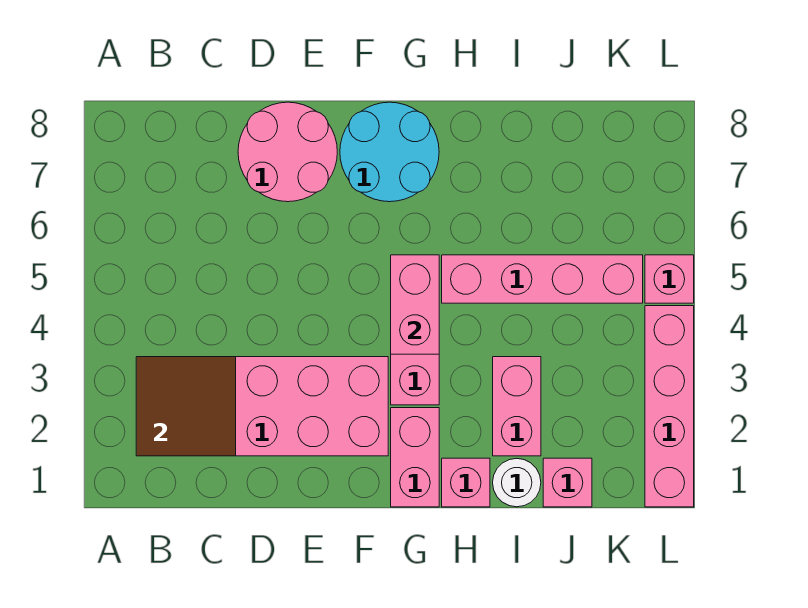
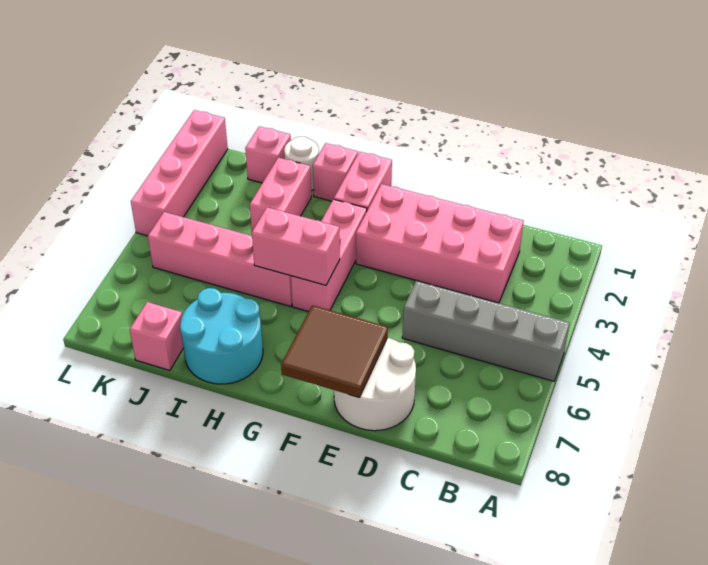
none -> grey 1x4 brick [402,281,570,381]
brown 2x2 tile [136,357,236,456] -> brown 2x2 tile moved to [281,305,388,397]
pink 2x2 round brick [238,102,337,202] -> white 2x2 round brick [334,338,416,431]
cyan 2x2 round brick [340,102,439,202] -> cyan 2x2 round brick moved to [180,288,263,384]
pink 1x2 brick [391,255,439,354] -> pink 1x2 brick turned to [252,207,340,285]
pink 1x1 brick [645,255,694,303] -> pink 1x1 brick moved to [130,302,183,371]

